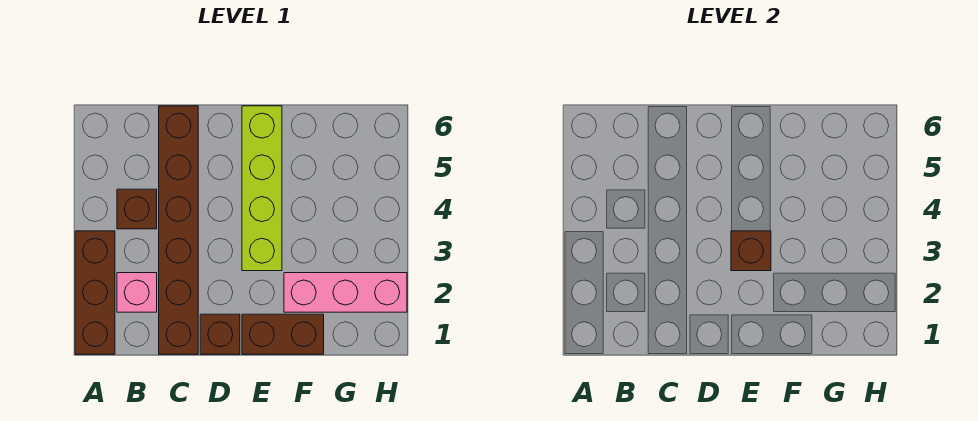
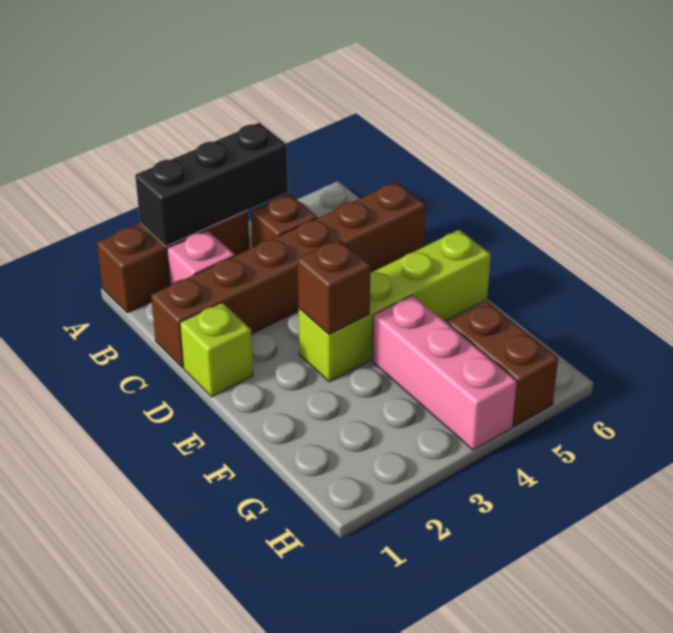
none -> black 1x3 brick [135,123,288,246]
brown 1x1 brick [200,314,240,354] -> lime 1x1 brick [180,303,253,397]
brown 1x2 brick [242,314,324,354] -> brown 1x2 brick moved to [449,302,558,426]
pink 1x3 brick [284,273,407,312] -> pink 1x3 brick moved to [372,295,517,450]

